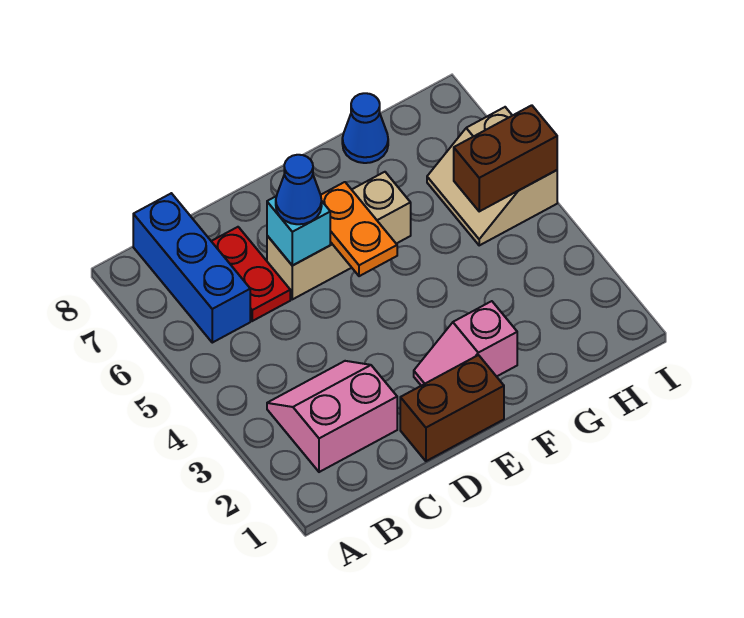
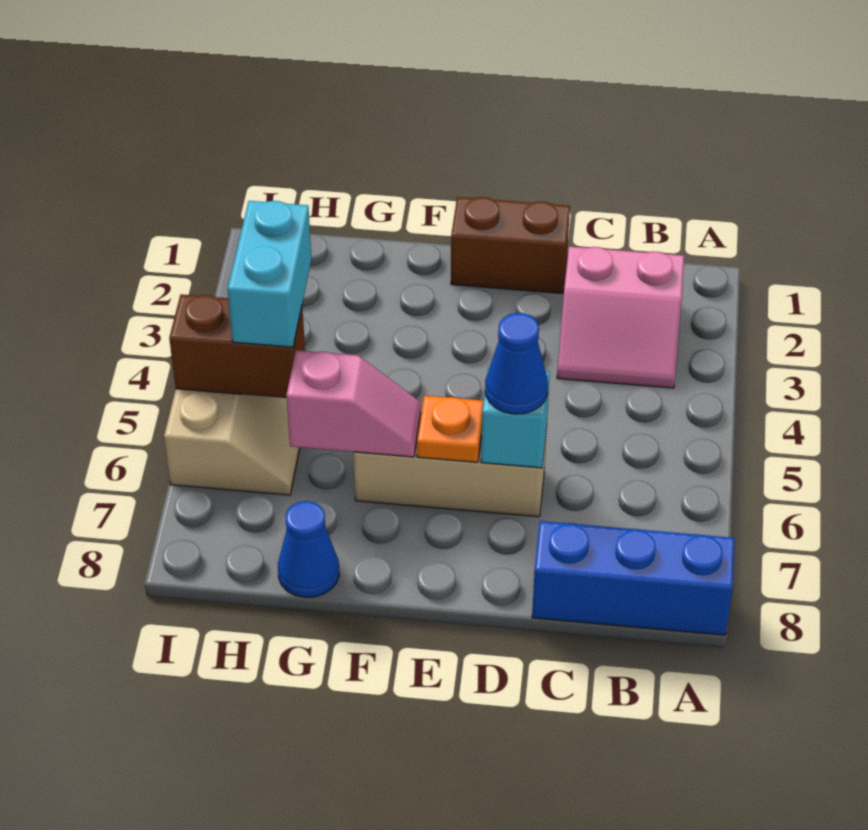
blue 1x3 brick [133,193,250,343] -> blue 1x3 brick turned to [532,521,734,635]
red 1x2 plate [211,227,290,321] -> none
pink 1x2 slope [414,301,517,386] -> pink 1x2 slope moved to [286,350,421,457]
orange 1x2 plate [321,182,397,276] -> orange 1x1 plate [417,396,484,462]
none -> cyan 1x2 brick [228,201,311,347]

